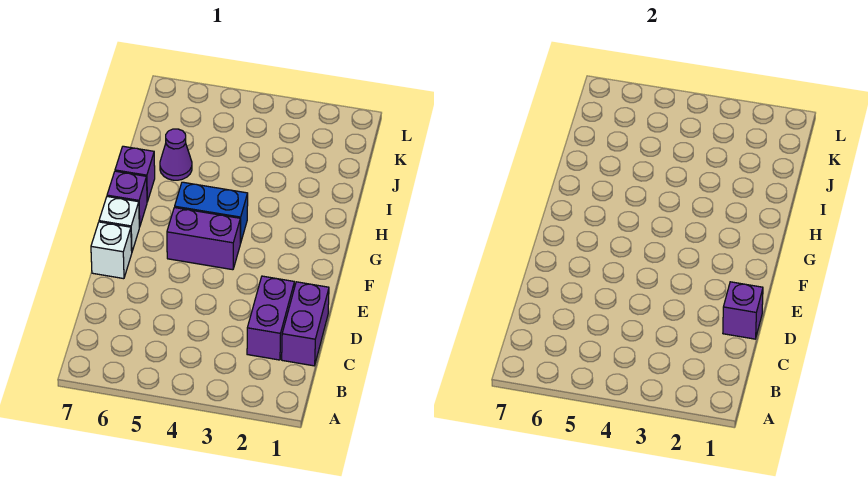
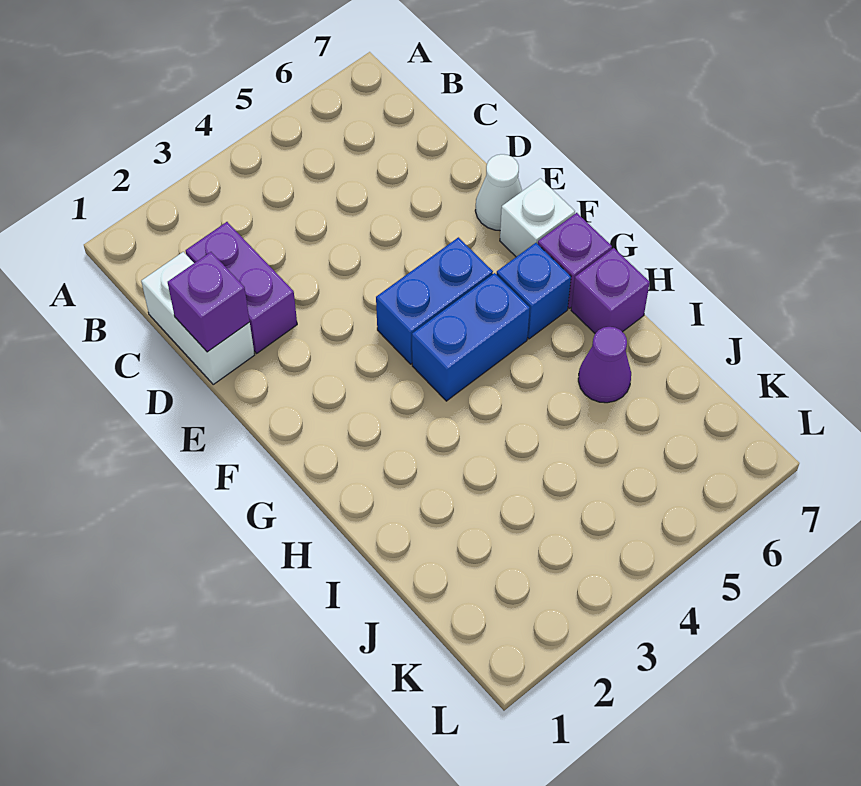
purple 1x2 brick [282,282,329,366] -> white 1x2 brick [141,252,255,384]
white 1x1 brick [91,222,132,279] -> white 1x1 cone [475,154,522,230]
purple 1x2 brick [167,208,240,270] -> blue 1x2 brick [376,237,493,364]
none -> blue 1x1 brick [496,243,571,339]

